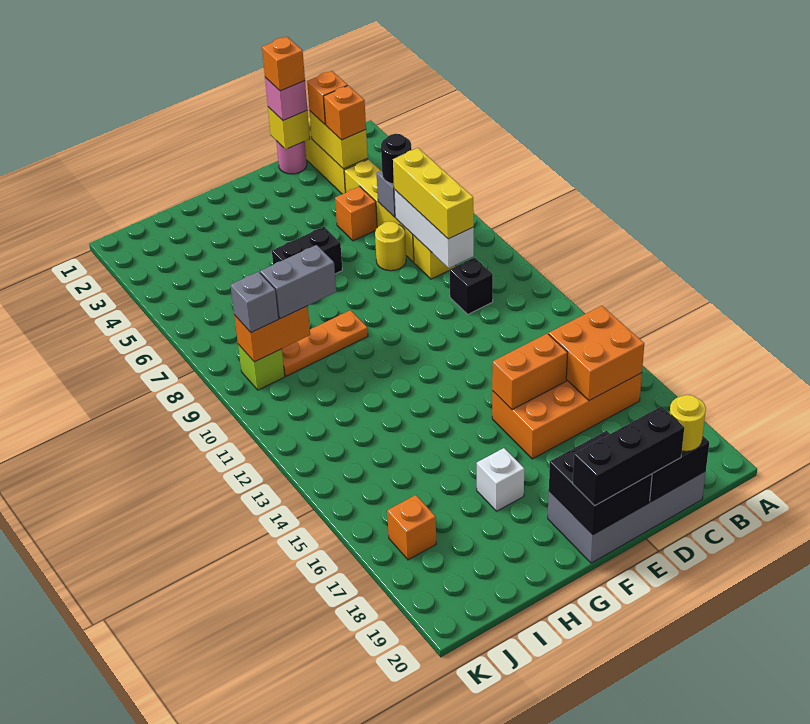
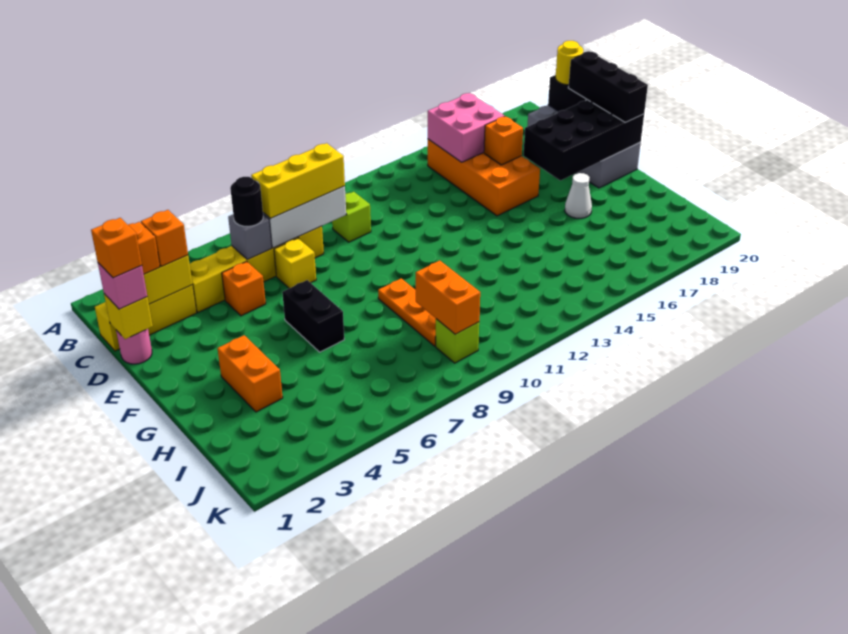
orange 2x2 brick [549,306,644,401] -> pink 2x2 brick [428,93,505,162]
black 1x1 brick [450,258,493,314] -> lime 1x1 brick [332,192,371,242]
yellow 1x1 round brick [375,221,406,271] -> yellow 1x1 brick [274,238,316,288]
orange 1x2 brick [492,334,568,410] -> orange 1x2 brick moved to [217,335,283,412]
black 2x2 brick [549,431,652,535] -> black 2x4 brick [523,100,644,180]
white 1x1 brick [477,448,524,511] -> white 1x1 cone [565,173,592,218]
grey 1x2 brick [260,245,336,319] -> none
grey 1x1 brick [230,272,279,333] -> none
orange 1x1 brick [387,495,436,560] -> orange 1x1 brick moved to [484,116,523,165]

